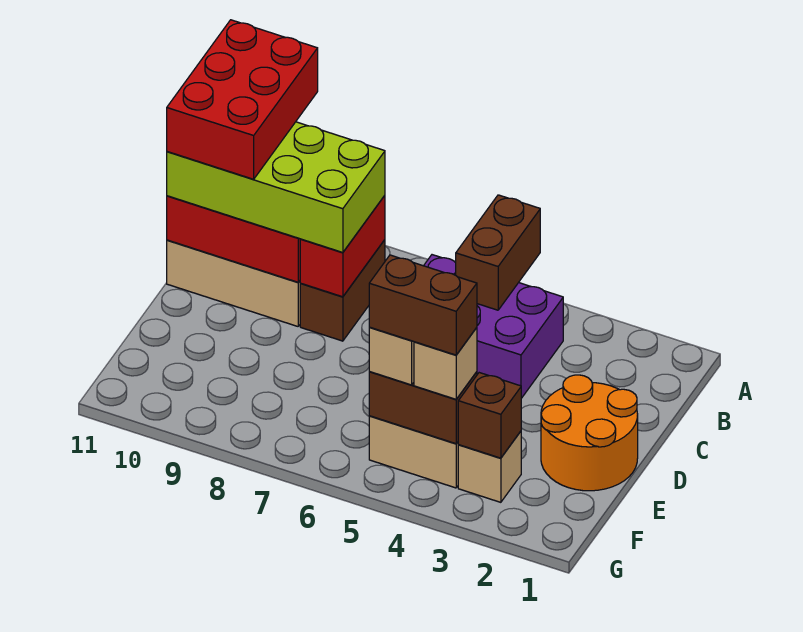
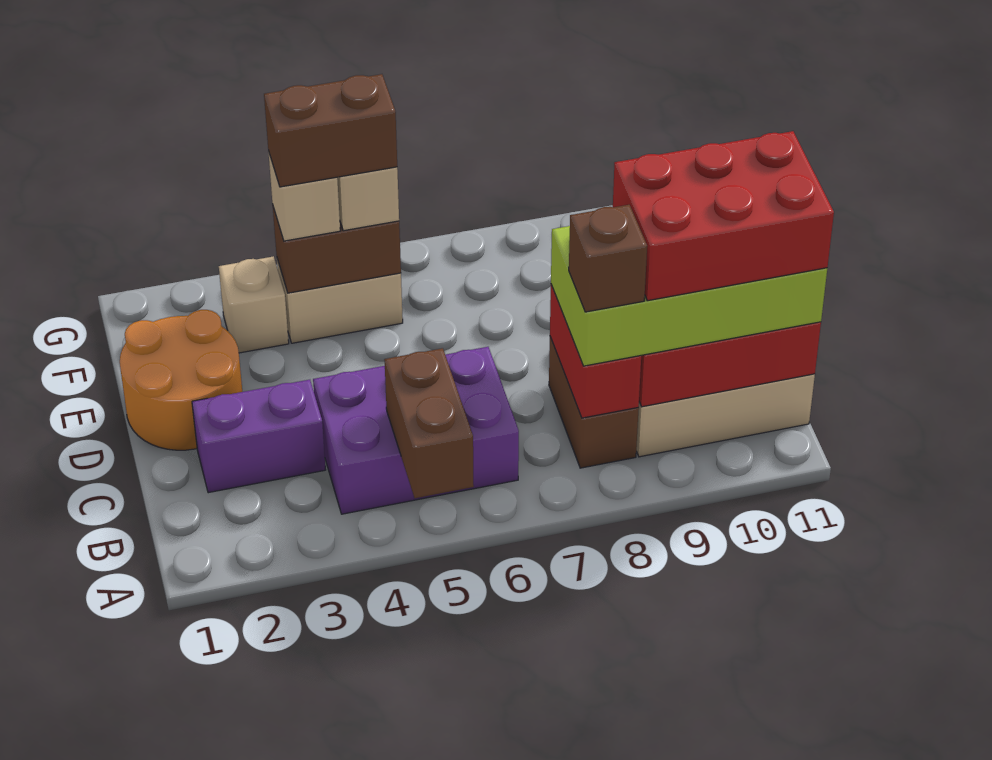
red 2x3 brick [167,20,318,179] -> red 2x3 brick turned to [613,131,834,301]
none -> purple 1x2 brick [192,380,325,493]
brown 1x1 brick [458,373,521,458] -> brown 1x1 brick moved to [569,205,647,312]

